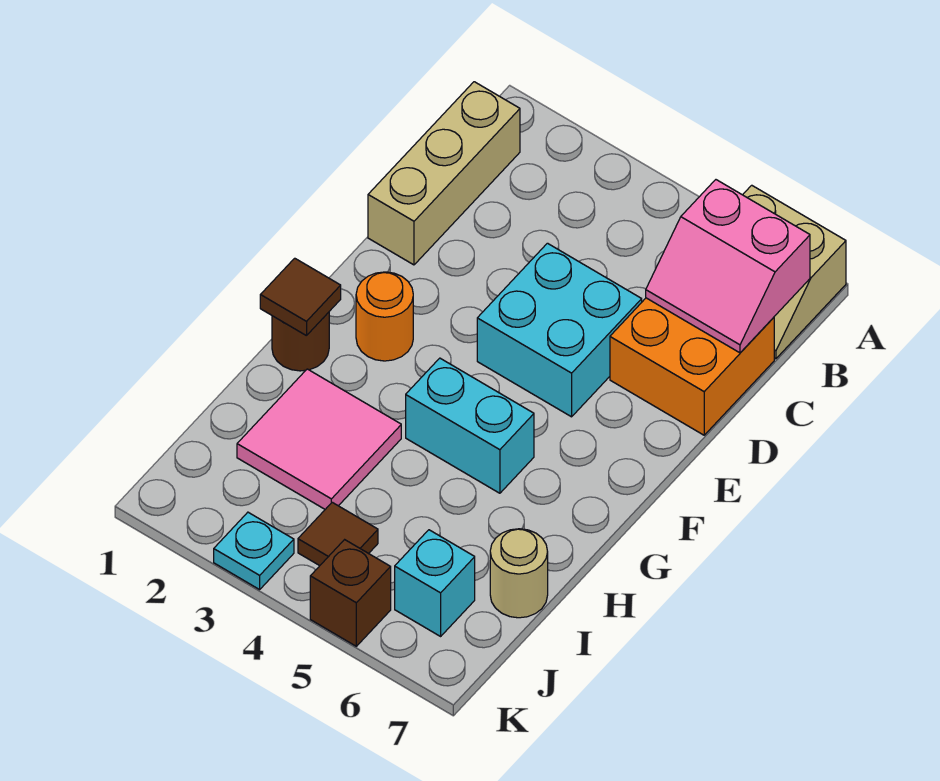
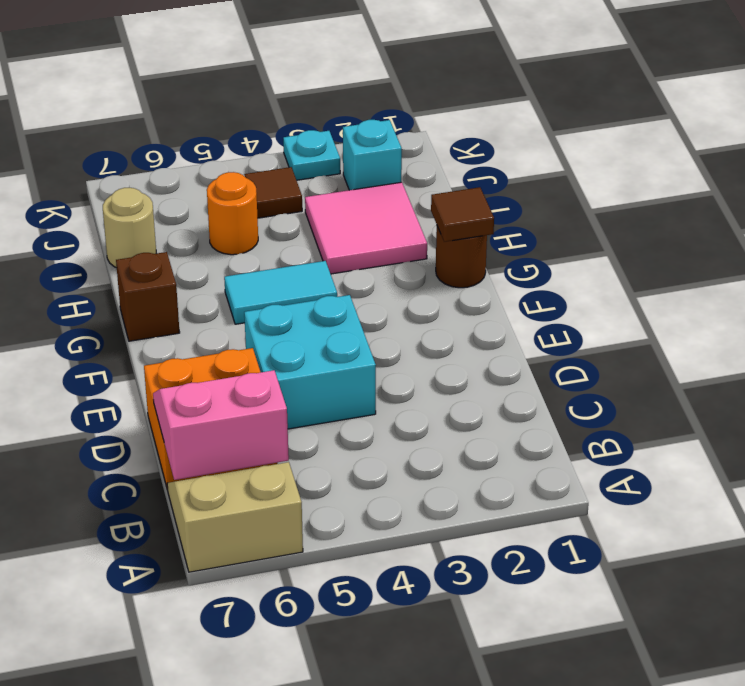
tan 1x3 brick [368,82,520,265] -> none
orange 1x1 round brick [356,272,413,361] -> orange 1x1 round brick moved to [207,172,258,255]
cyan 1x2 brick [406,358,534,493] -> cyan 1x2 tile [224,261,337,324]
cyan 1x1 brick [395,530,475,636] -> cyan 1x1 brick moved to [343,120,402,190]
brown 1x1 brick [310,540,391,646] -> brown 1x1 brick moved to [116,252,180,341]

